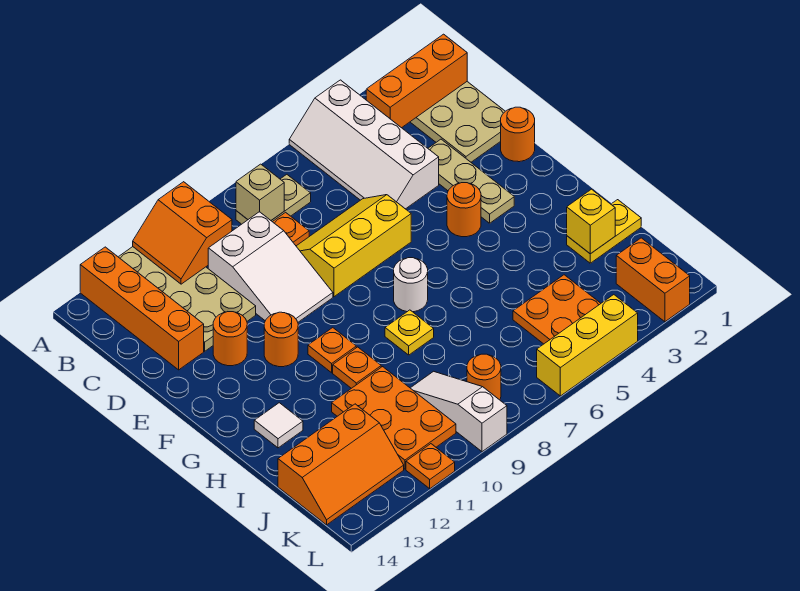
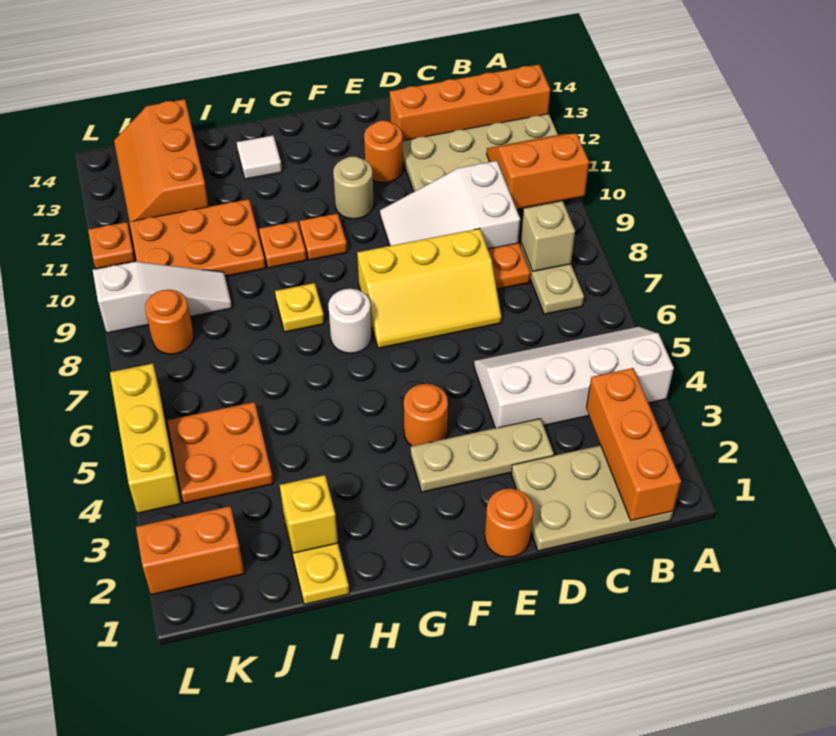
yellow 2x3 slope [296,195,411,297] -> yellow 2x3 slope turned to [357,228,501,348]
orange 1x1 round brick [264,312,298,367] -> tan 1x1 round brick [333,157,374,219]

